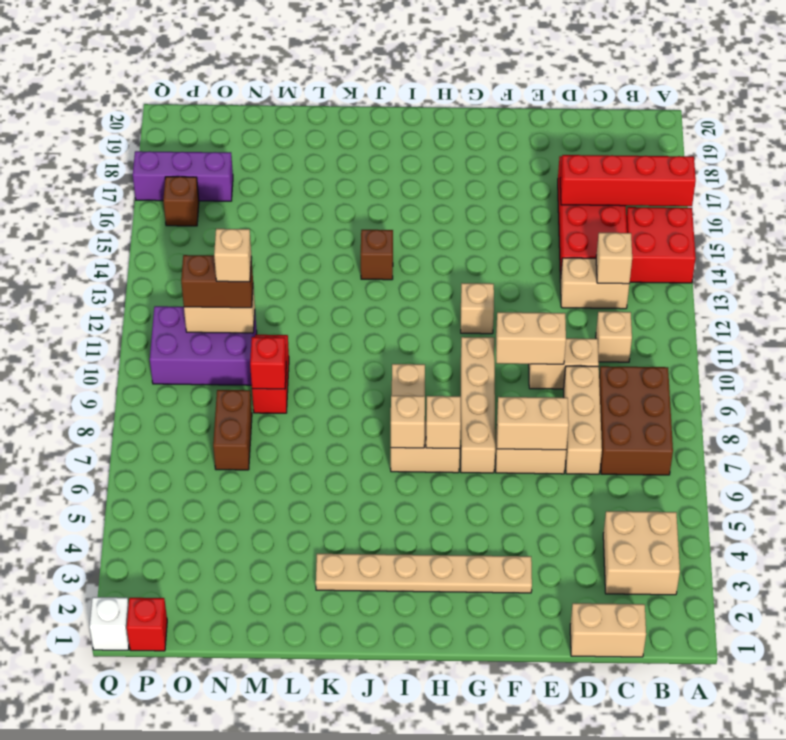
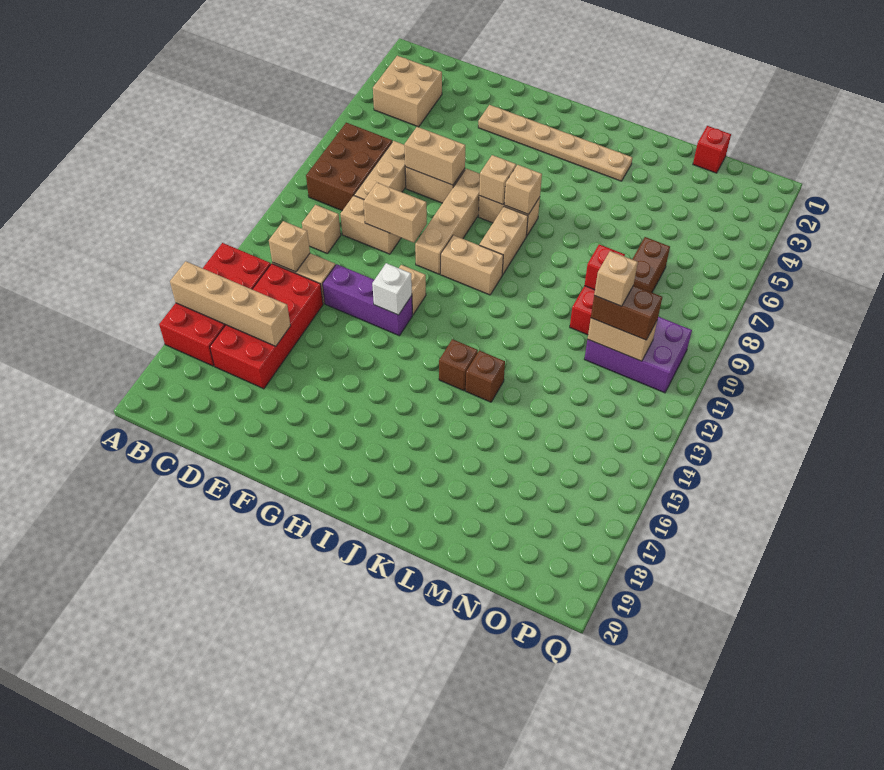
red 2x2 brick [626,207,696,283] -> red 2x4 brick [159,243,271,366]
red 1x4 brick [560,155,696,206] -> tan 1x4 brick [170,261,291,346]
tan 1x2 brick [570,603,646,657] -> tan 1x2 brick moved to [441,235,503,295]
purple 1x3 brick [133,151,233,201] -> purple 1x3 brick moved to [323,264,412,336]
red 1x1 brick [127,598,167,651] -> red 1x1 brick moved to [693,126,731,173]
brown 1x1 brick [163,177,199,226] -> brown 1x1 brick moved to [466,351,505,402]
white 1x1 brick [90,597,129,650] -> white 1x1 brick moved to [372,263,412,315]

